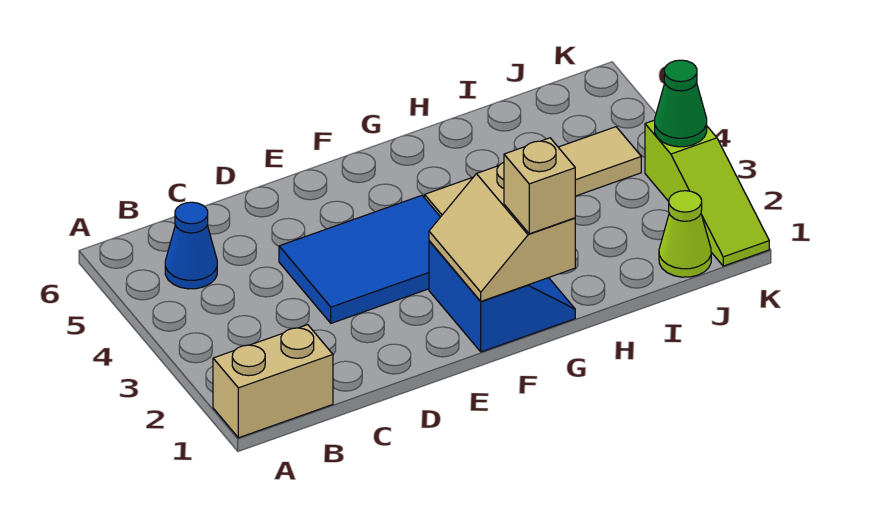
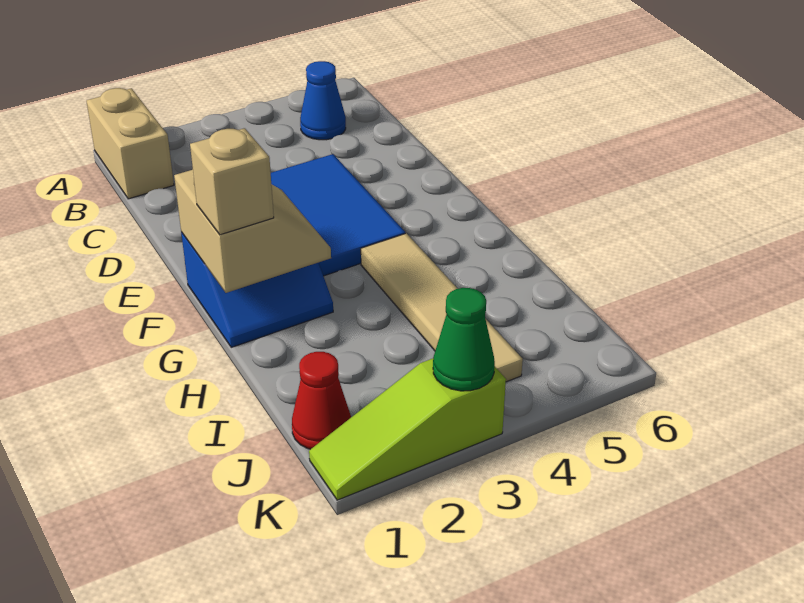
tan 2x2 slope [429,162,575,301] -> tan 2x2 slope turned to [174,170,331,293]
lime 1x1 cone [659,191,711,277] -> red 1x1 cone [292,352,351,449]

